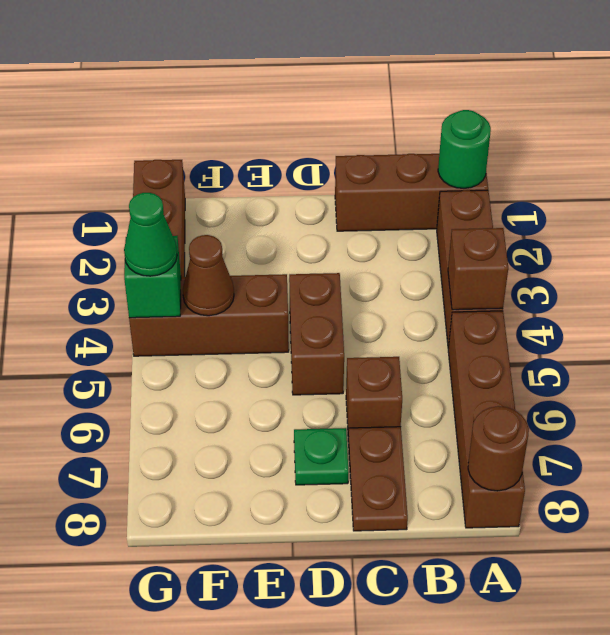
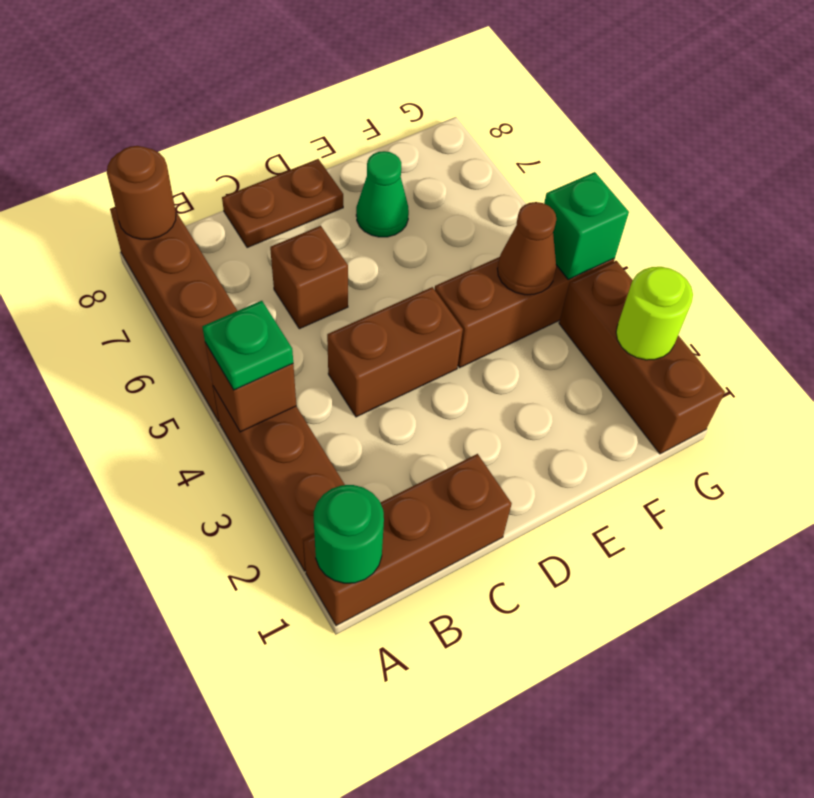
brown 1x2 plate [348,427,408,531] -> brown 1x2 plate turned to [222,159,343,248]
brown 1x2 brick [289,273,344,395] -> brown 1x2 brick turned to [327,287,463,417]
green 1x1 plate [294,428,349,485] -> green 1x1 plate moved to [202,301,293,390]
none -> lime 1x1 round brick [616,267,693,360]
green 1x1 cone [124,193,177,276] -> green 1x1 cone moved to [356,151,409,237]

